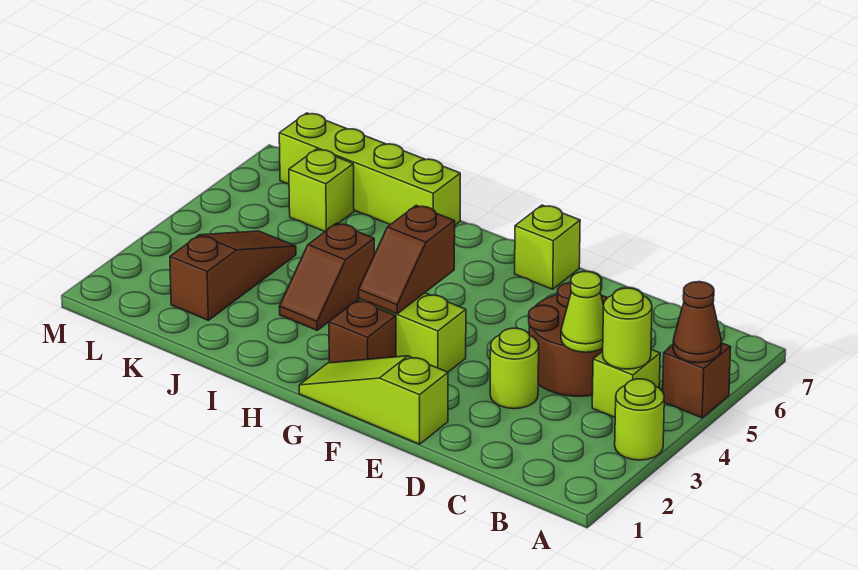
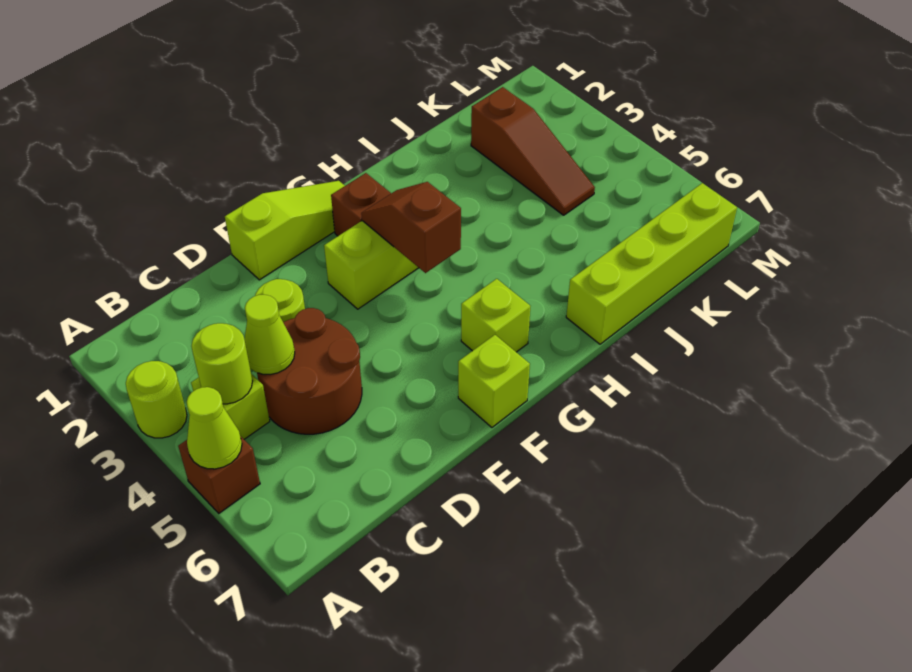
brown 1x1 cone [673,282,721,363] -> lime 1x1 cone [187,387,242,469]
brown 1x2 slope [279,223,374,330] -> none
lime 1x1 brick [289,149,354,231] -> lime 1x1 brick moved to [461,279,530,352]

